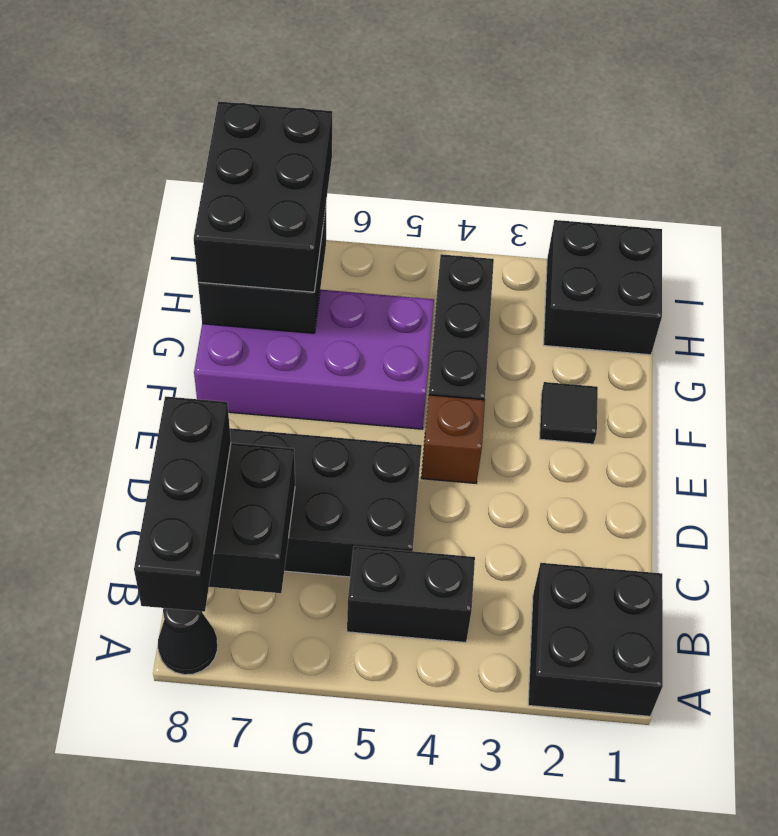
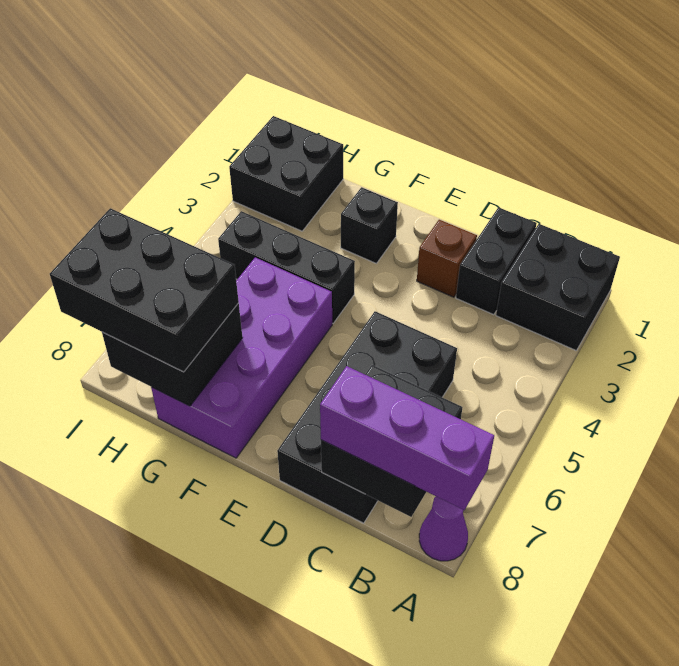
black 1x1 cone [158,608,218,675] -> purple 1x1 cone [419,497,468,561]
black 1x3 brick [134,396,231,612] -> purple 1x3 brick [320,366,494,510]
black 1x2 brick [347,546,475,642] -> black 1x2 brick moved to [456,207,537,315]
brown 1x1 brick [421,395,485,483] -> brown 1x1 brick moved to [417,220,477,297]
black 1x1 tile [540,382,598,444] -> black 1x1 brick [341,187,398,264]

